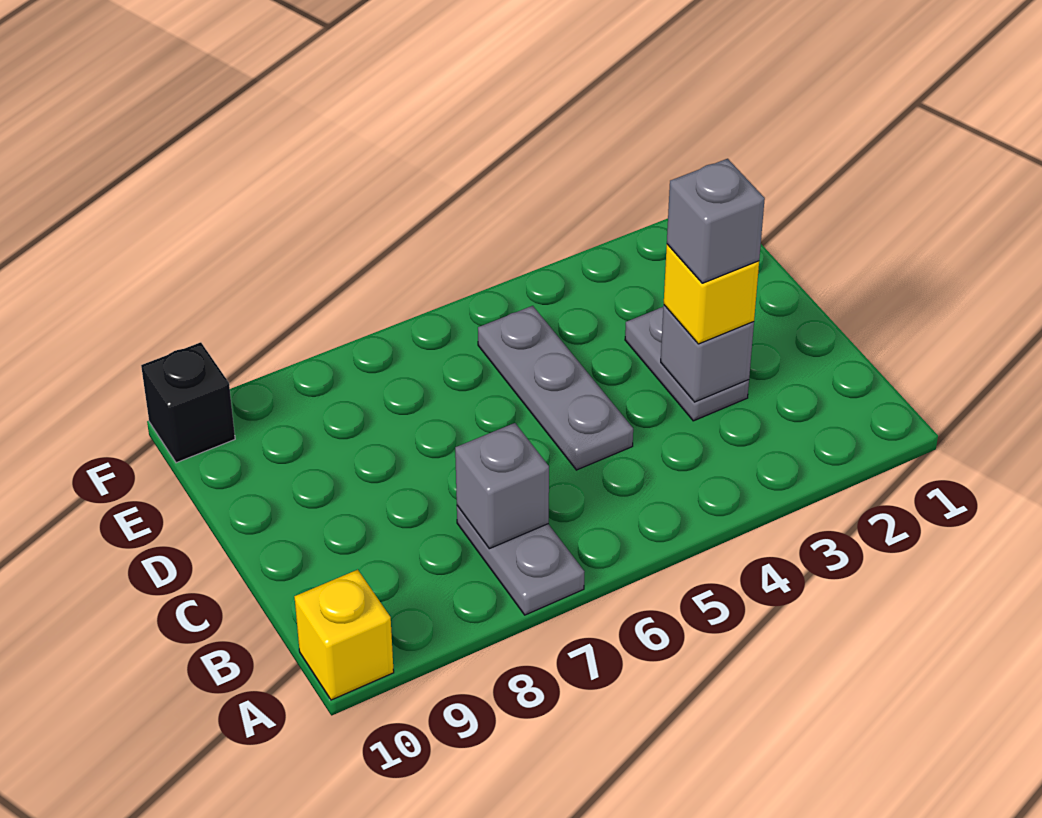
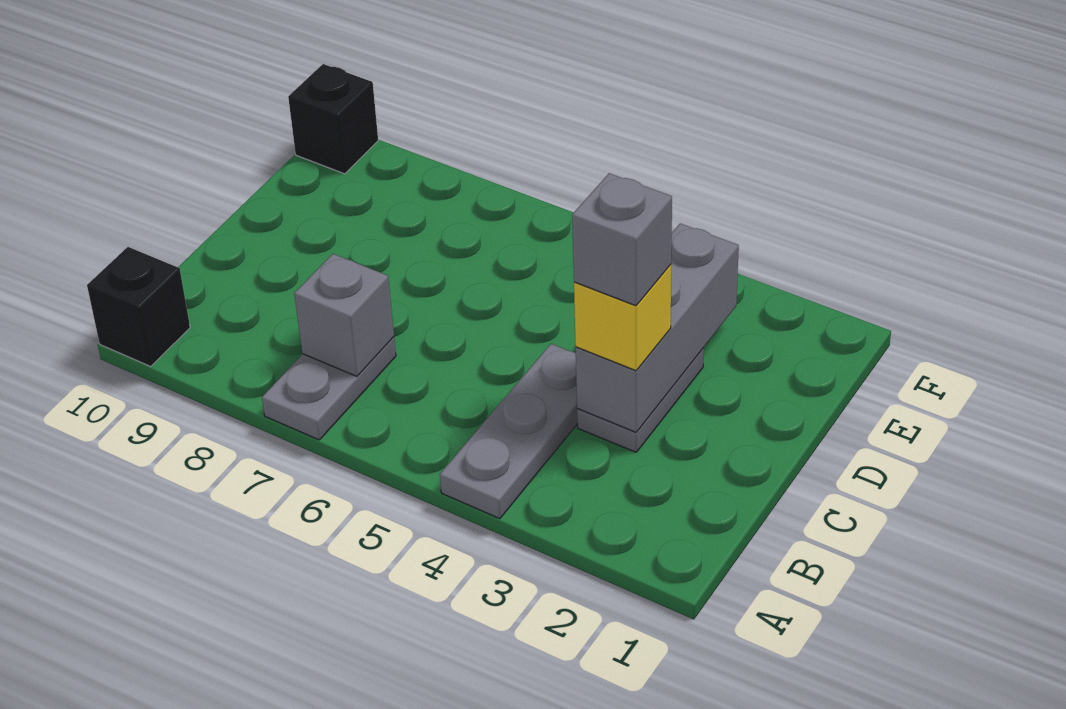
yellow 1x1 brick [294,570,394,700] -> black 1x1 brick [87,247,190,366]
grey 1x1 brick [661,305,754,402] -> grey 1x3 brick [576,223,739,432]
grey 1x3 plate [478,306,633,470] -> grey 1x3 plate moved to [440,344,578,519]

